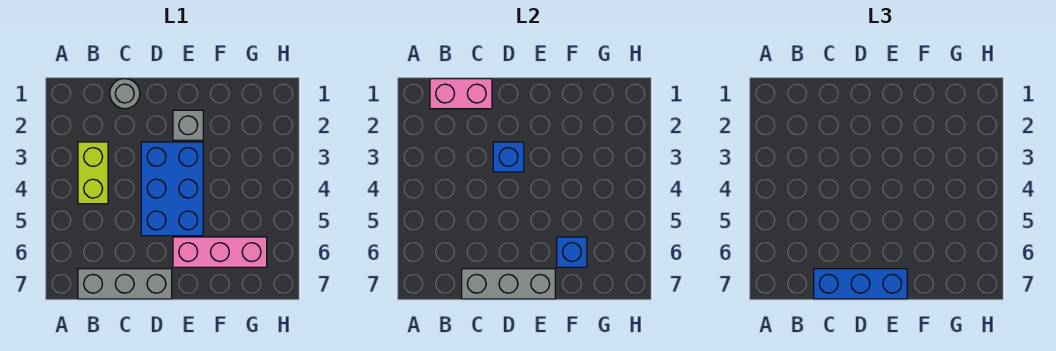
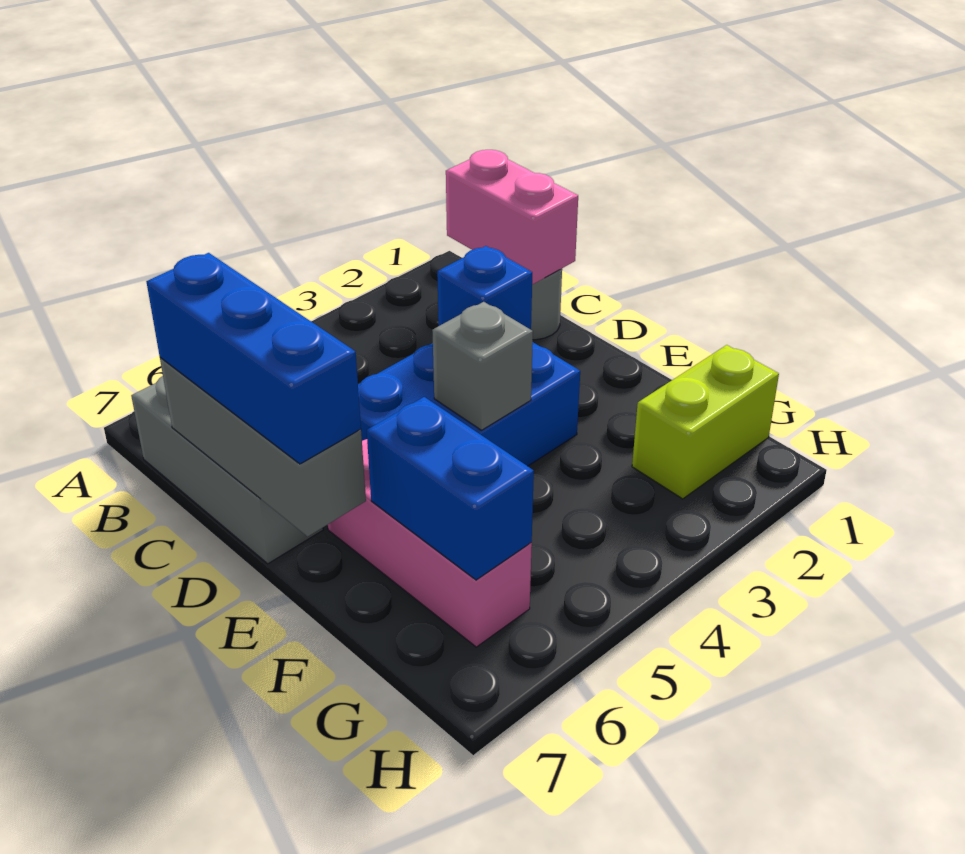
lime 1x2 brick [78,142,108,204] -> lime 1x2 brick moved to [632,345,779,499]
grey 1x1 brick [173,110,203,140] -> grey 1x1 brick moved to [432,302,533,430]
blue 1x1 brick [557,237,587,267] -> blue 1x2 brick [367,397,534,580]

